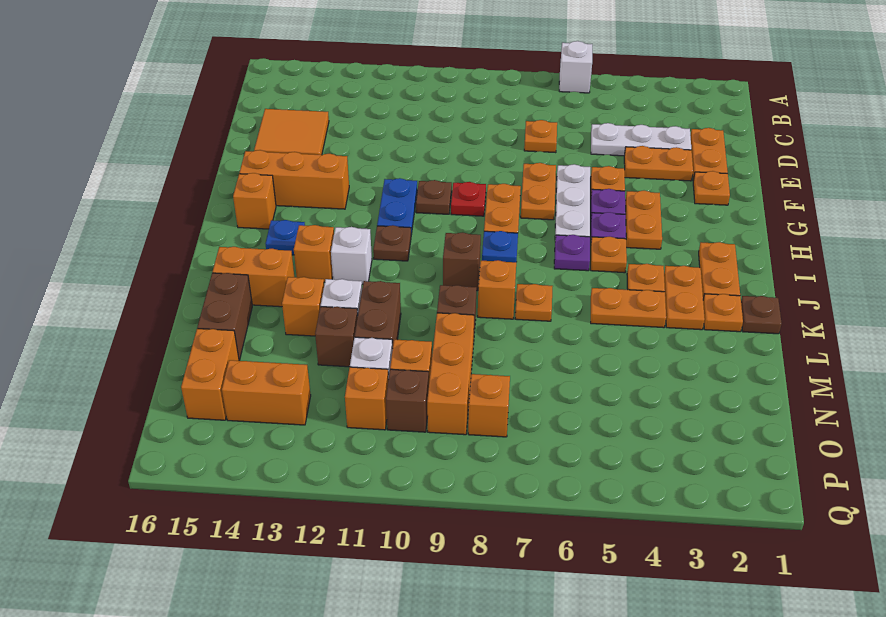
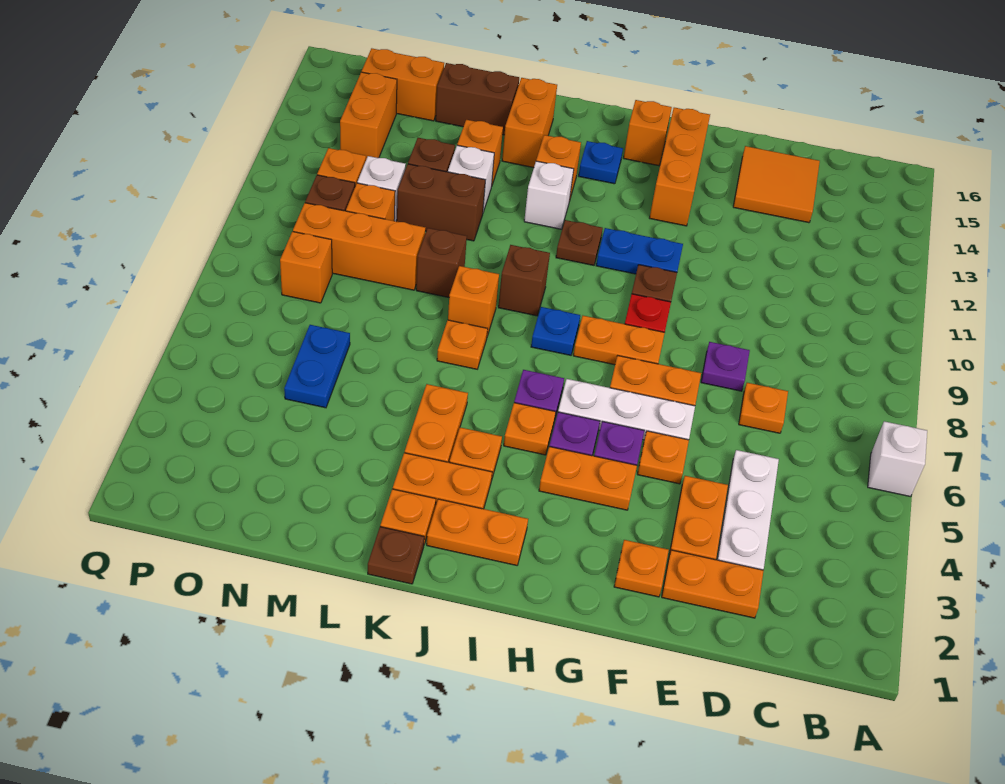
none -> purple 1x1 plate [701,342,750,391]
none -> blue 1x2 plate [284,325,350,408]

